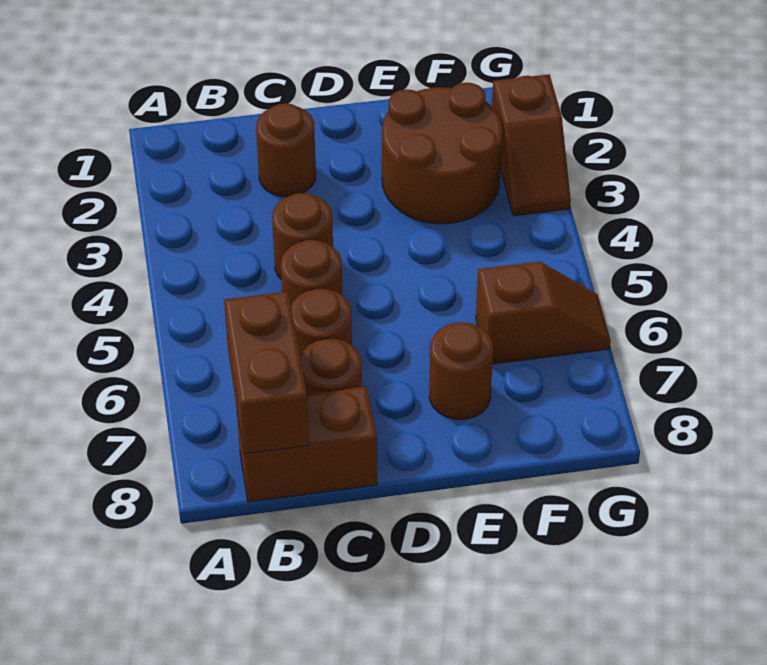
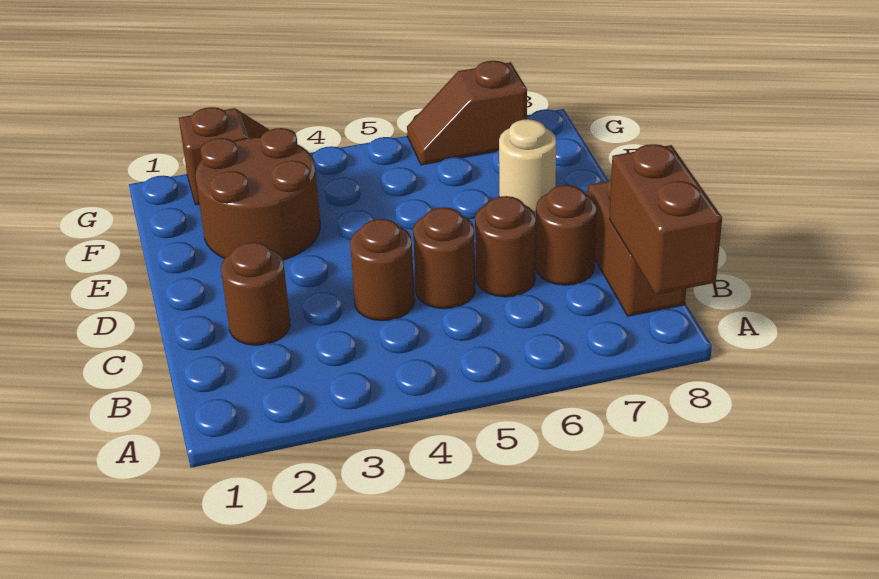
brown 1x2 brick [224,292,309,454] -> brown 1x2 brick turned to [610,144,722,295]
brown 1x1 round brick [429,322,493,420] -> tan 1x1 round brick [499,119,556,213]
brown 1x2 slope [476,262,611,364] -> brown 1x2 slope turned to [407,61,527,165]

